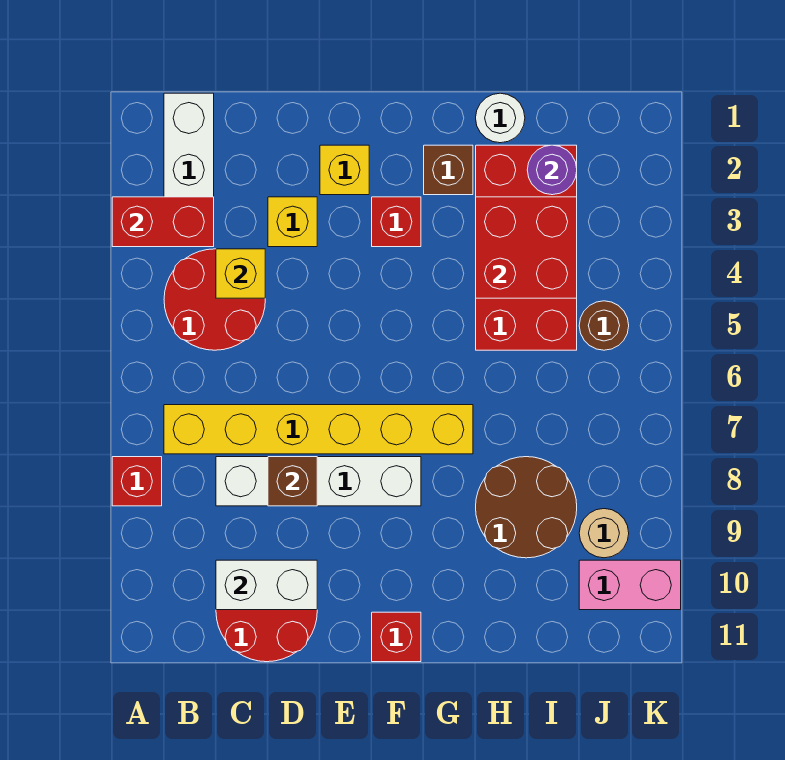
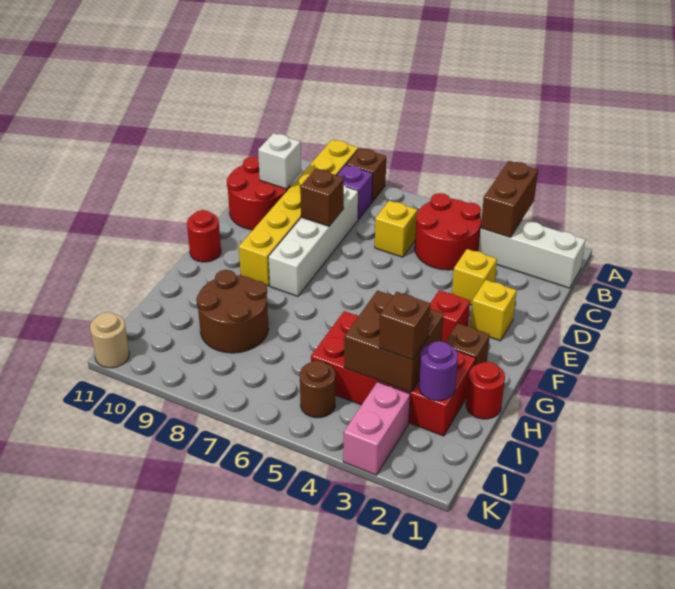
red 1x2 brick [112,197,214,247] -> brown 1x2 brick [481,161,538,237]
red 1x1 brick [112,457,162,506] -> brown 1x1 brick [346,148,386,202]
yellow 1x6 brick [164,405,473,454] -> yellow 1x6 brick moved to [239,140,358,286]
none -> purple 1x1 brick [337,165,373,219]
yellow 1x1 brick [216,249,265,298] -> yellow 1x1 brick moved to [375,201,417,257]
white 1x2 brick [216,560,317,610] -> white 1x1 brick [258,133,301,189]
red 1x1 brick [372,612,421,662] -> red 1x1 round brick [187,210,221,262]
white 1x1 round brick [476,93,525,143] -> red 1x1 round brick [466,362,505,419]
red 2x2 brick [476,197,577,298] -> brown 2x2 brick [344,291,444,392]
none -> brown 1x1 brick [379,292,430,360]
tan 1x1 round brick [579,509,629,558] -> tan 1x1 round brick moved to [90,312,129,368]
pink 1x2 brick [579,560,681,610] -> pink 1x2 brick moved to [343,382,410,475]

